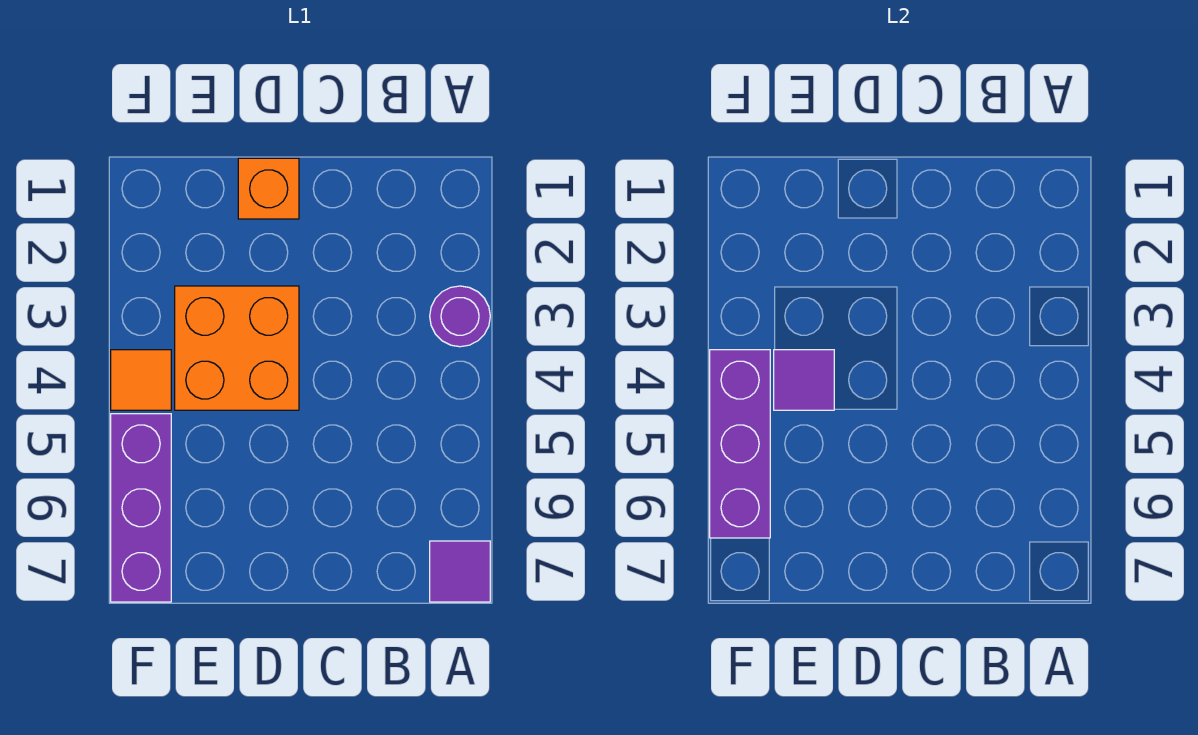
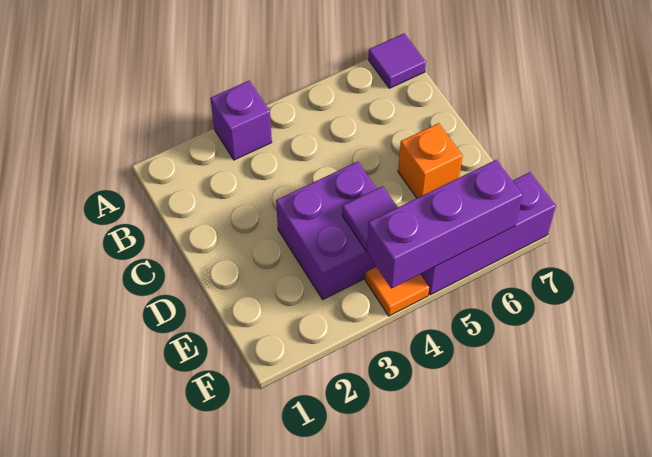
purple 1x1 round brick [430,286,490,347] -> purple 1x1 brick [210,81,272,160]
orange 1x1 brick [238,158,299,219] -> orange 1x1 brick moved to [398,123,463,198]
orange 2x2 brick [175,286,299,410] -> purple 2x2 brick [276,162,377,299]

